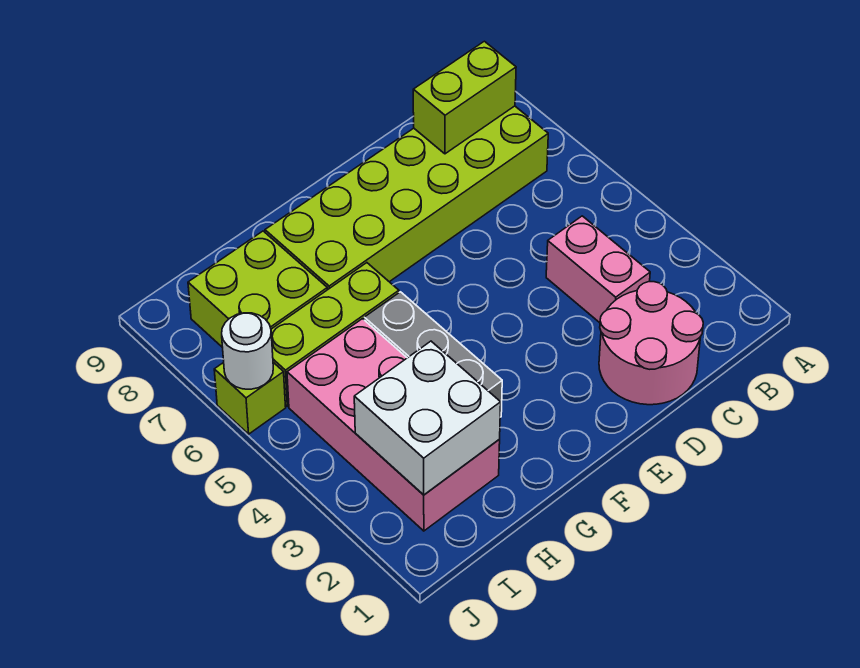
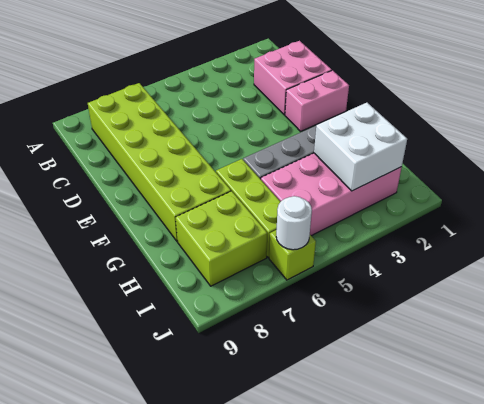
lime 1x2 brick [413,41,516,154] -> none
pink 2x2 round brick [599,282,703,405] -> pink 2x2 brick [254,41,332,115]
pink 1x2 brick [546,216,650,323] -> pink 1x2 brick moved to [285,70,349,131]

